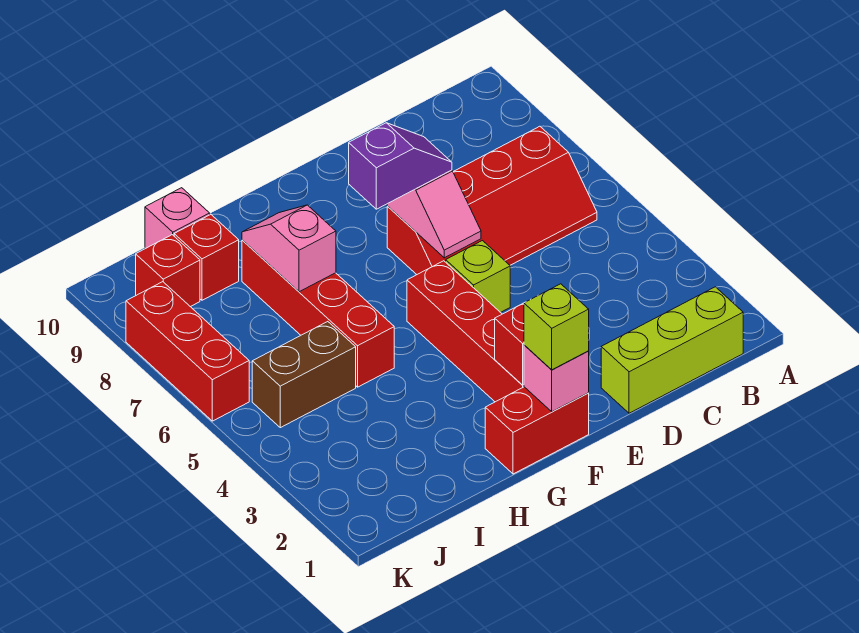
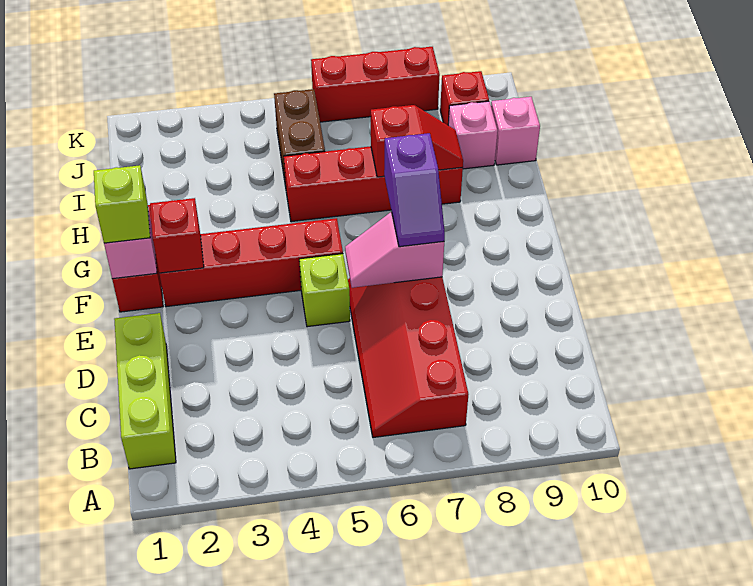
pink 1x2 slope [242,205,336,292] -> red 1x2 slope [371,105,463,177]
red 1x1 brick [174,215,239,300] -> pink 1x1 brick [448,101,498,169]

